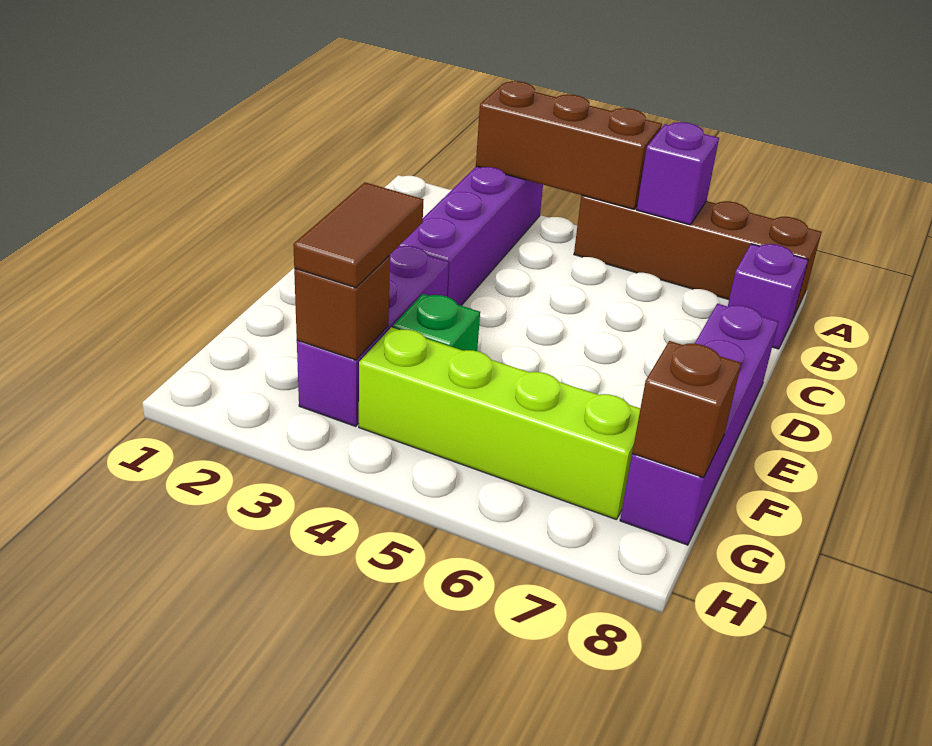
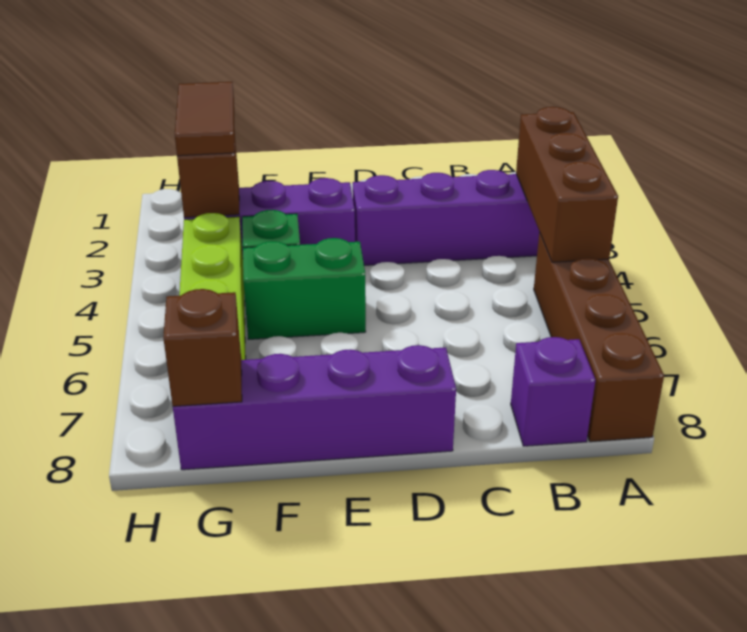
purple 1x1 brick [637,122,719,225] -> none
none -> green 1x2 brick [243,238,366,340]
brown 1x2 tile [293,182,424,288] -> brown 1x2 tile turned to [175,82,235,156]

